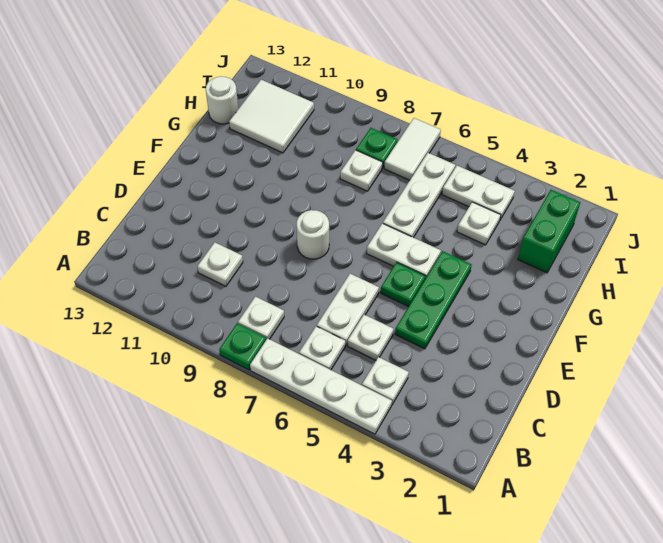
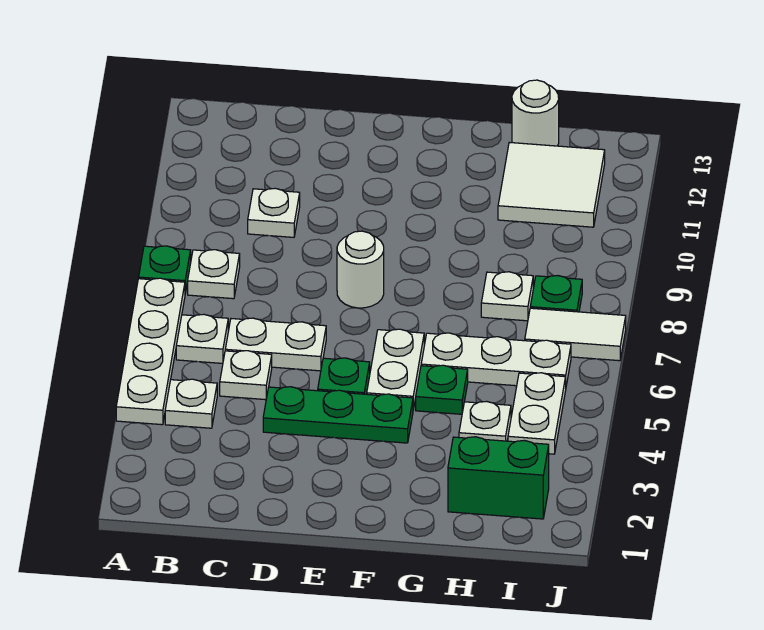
none -> green 1x1 plate [416,365,468,414]

